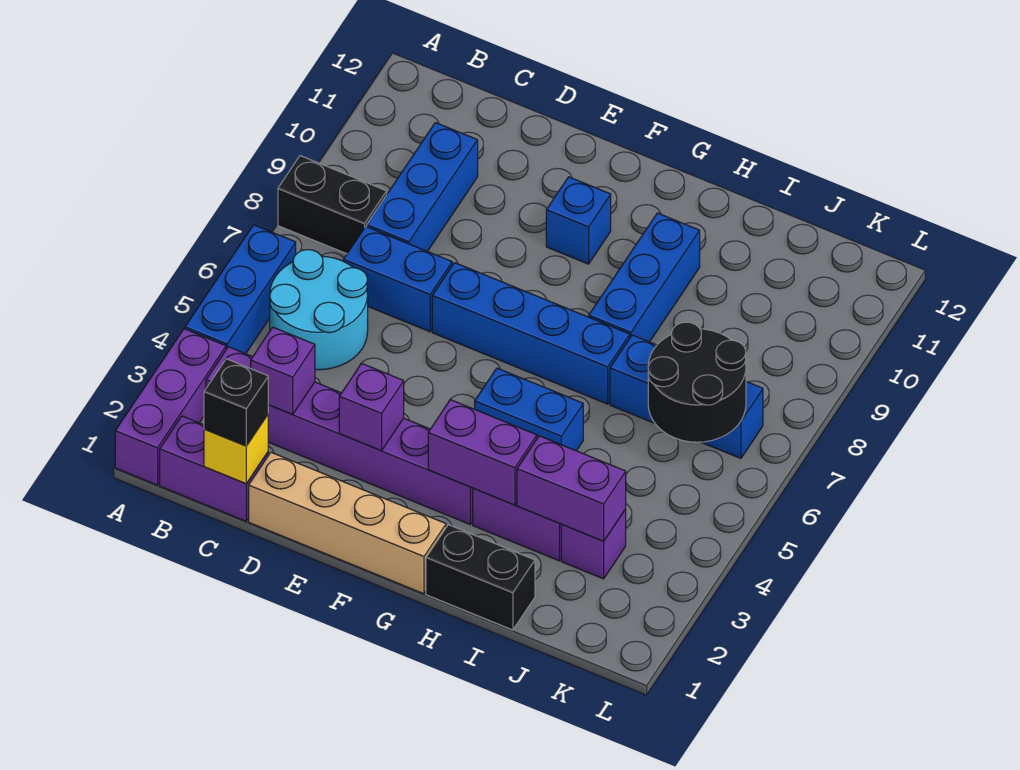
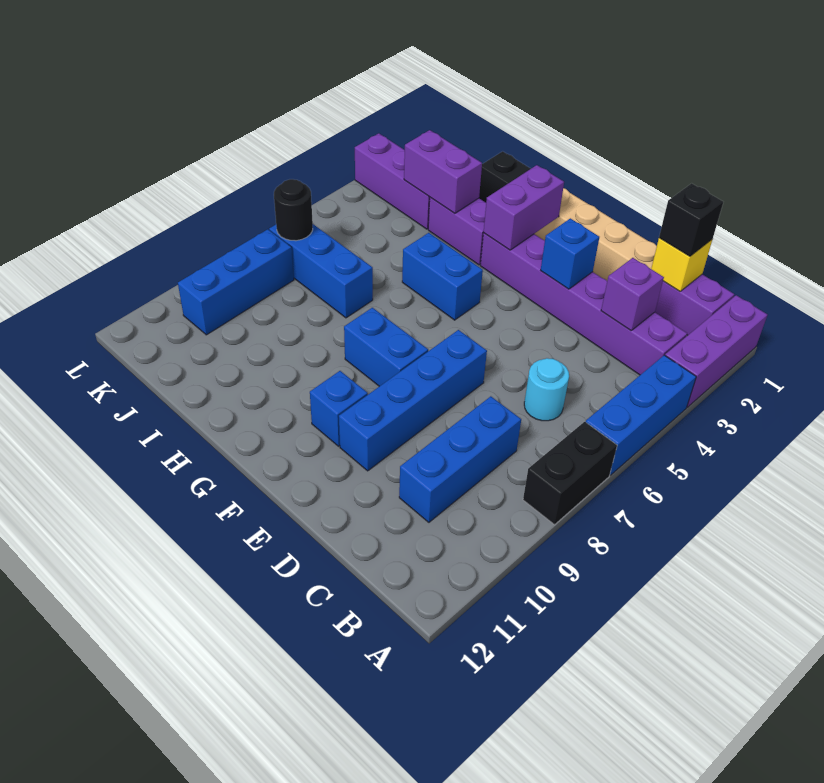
black 1x2 brick [278,156,387,254] -> black 1x2 brick turned to [523,422,617,525]
cyan 2x2 round brick [270,250,368,370] -> cyan 1x1 round brick [524,358,569,421]
blue 1x2 brick [343,227,452,332] -> blue 1x2 brick moved to [344,308,428,386]
purple 1x1 brick [339,363,404,451] -> blue 1x1 brick [541,218,599,289]
blue 1x4 brick [432,263,630,404] -> blue 1x4 brick turned to [339,330,487,471]
purple 1x2 brick [428,400,537,505] -> purple 1x2 brick turned to [484,165,564,250]
blue 1x3 brick [589,213,700,342] -> blue 1x3 brick moved to [178,229,294,335]
purple 1x1 brick [561,509,626,579] -> purple 1x3 brick [355,133,430,229]
black 2x2 round brick [648,322,746,442] -> black 1x1 round brick [274,179,313,241]

